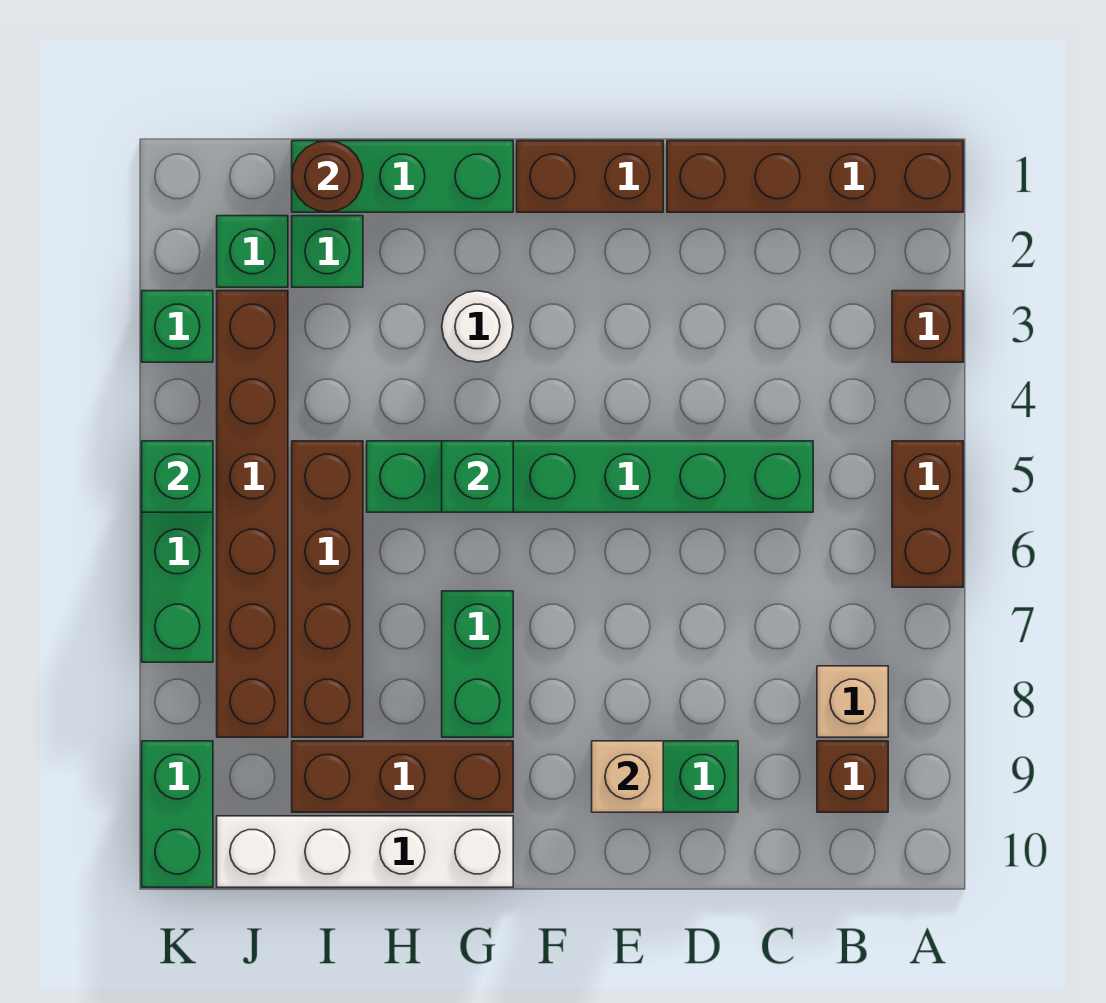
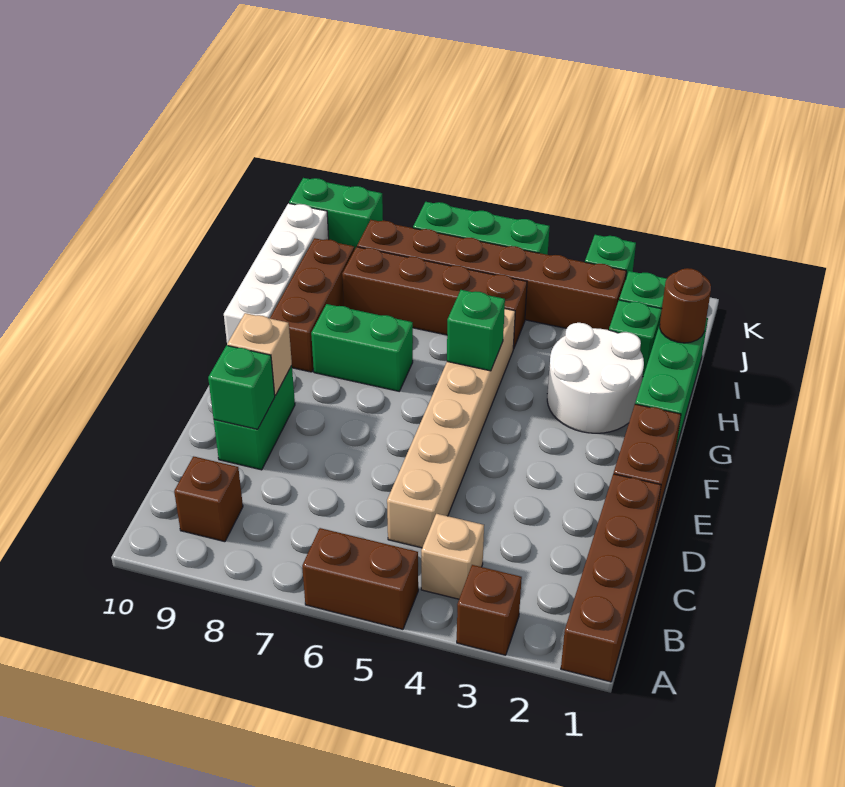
tan 1x1 brick [817,666,888,737] -> tan 1x1 brick moved to [421,514,484,599]
green 1x6 brick [367,441,813,512] -> tan 1x6 brick [387,309,515,548]
white 1x1 round brick [442,291,513,362] -> white 2x2 round brick [547,323,644,433]
green 1x1 brick [142,441,213,512] -> green 1x1 brick moved to [208,345,275,429]

